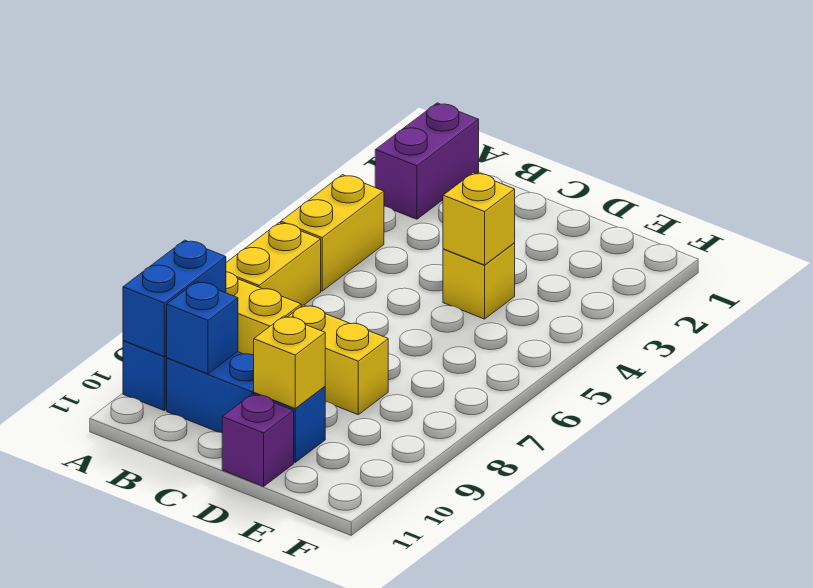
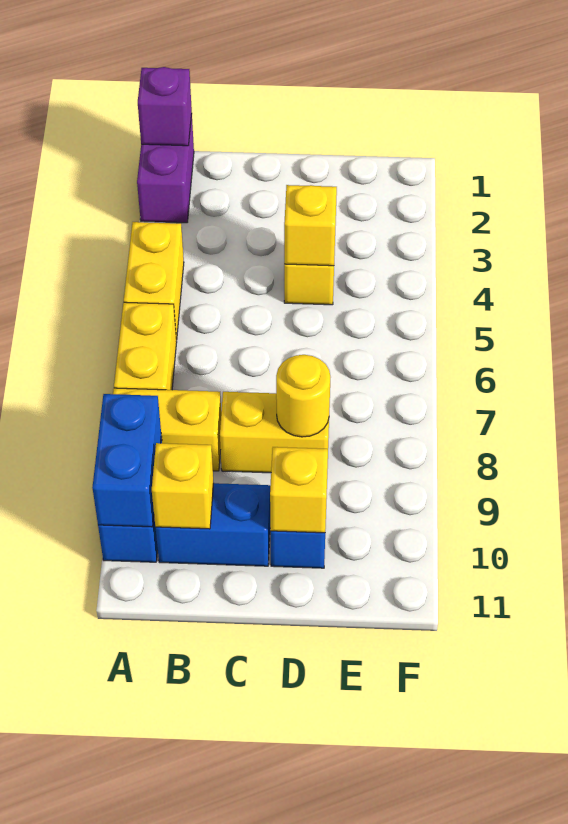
blue 1x1 brick [167,281,238,374] -> yellow 1x1 brick [152,443,213,529]
none -> yellow 1x1 round brick [276,355,330,437]
purple 1x1 brick [222,394,294,486] -> purple 1x1 brick moved to [138,67,192,146]

